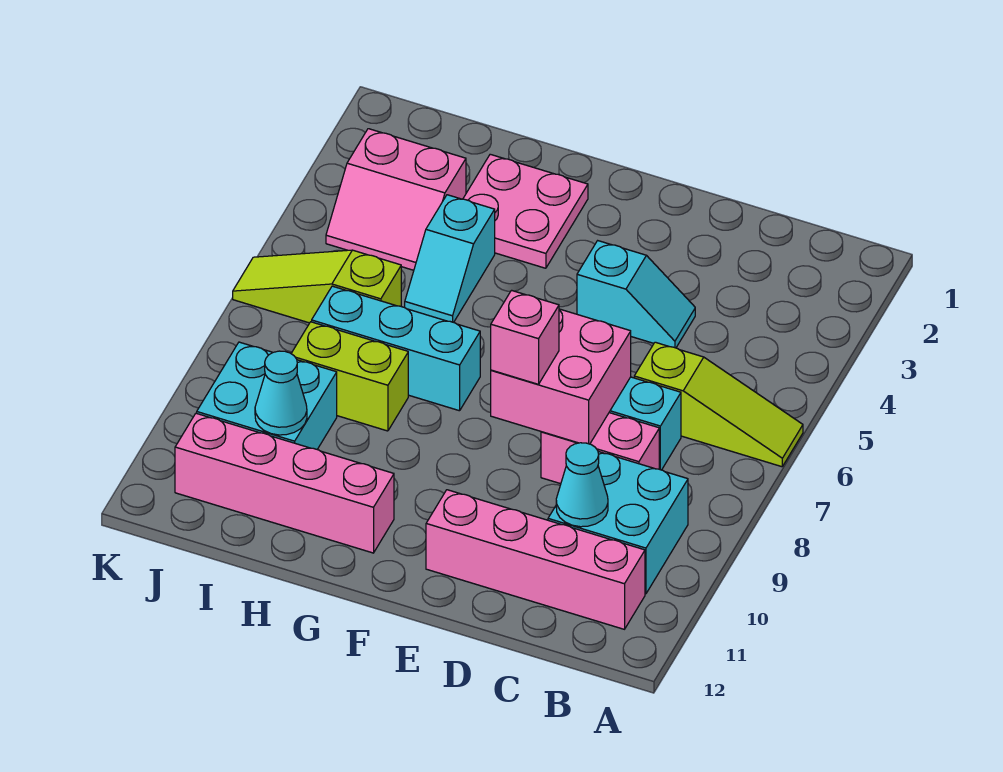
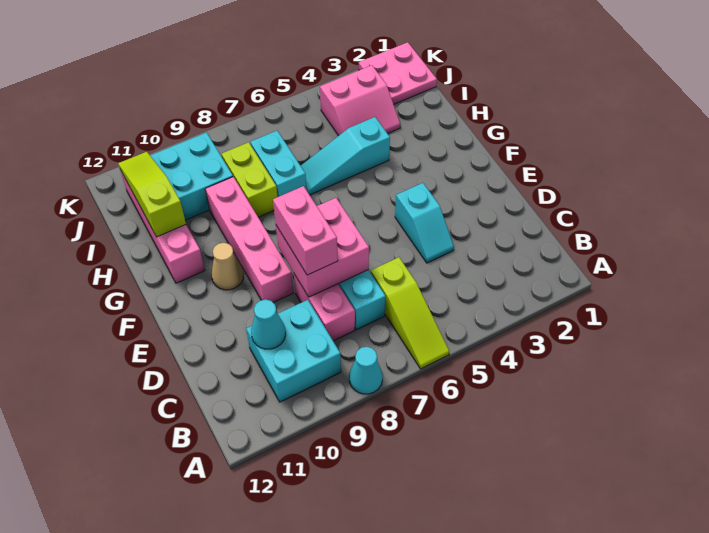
pink 1x4 brick [426,490,645,629] -> pink 1x4 brick moved to [205,177,293,302]
pink 1x1 brick [491,290,559,384] -> pink 1x2 brick [273,186,338,275]
none -> tan 1x1 cone [211,243,243,290]
pink 2x2 plate [463,154,588,268] -> pink 2x2 plate moved to [359,42,437,104]
cyan 1x3 brick [312,286,480,411] -> cyan 1x2 brick [250,131,307,197]
cyan 1x2 slope [405,195,495,322] -> cyan 1x3 slope [301,117,390,195]
pink 2x2 slope [326,129,466,270] -> pink 2x2 slope turned to [320,65,400,136]
lime 1x3 slope [233,250,401,323] -> lime 1x3 slope moved to [118,152,186,237]
cyan 1x1 cone [255,351,307,435] -> cyan 1x1 cone moved to [349,347,383,394]

